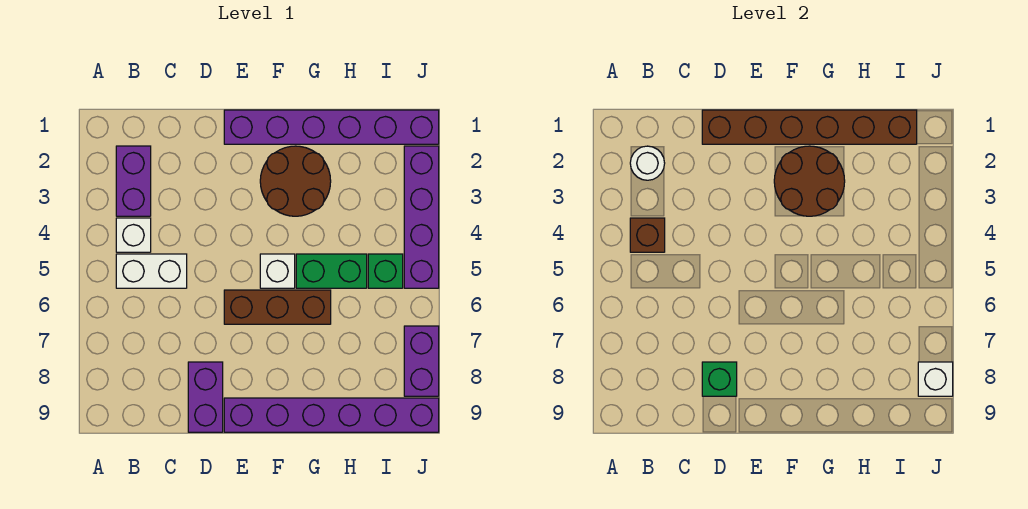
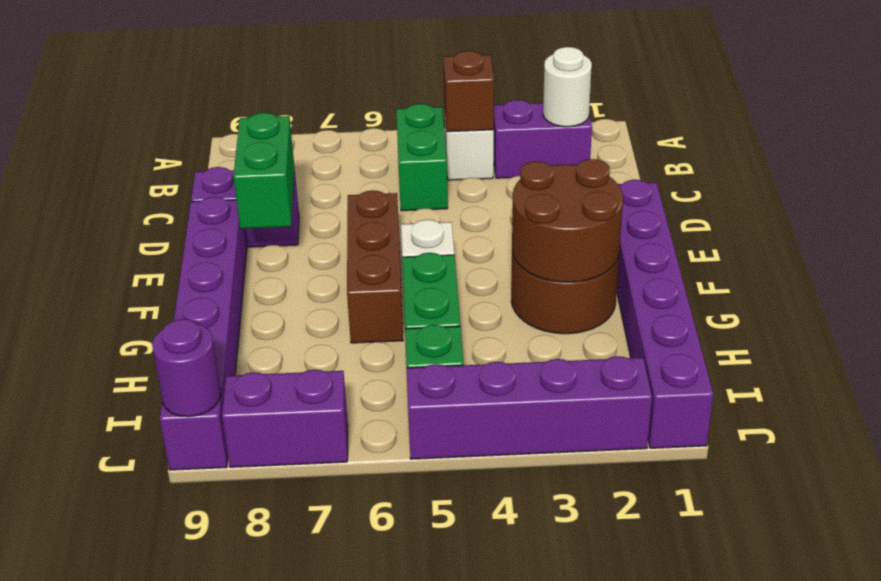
white 1x2 brick [116,254,187,288] -> green 1x2 brick [396,104,448,211]
brown 1x6 brick [702,110,917,144] -> none
green 1x1 brick [702,362,737,396] -> green 1x2 brick [233,113,294,229]
white 1x1 brick [918,362,953,396] -> none
none -> purple 1x1 round brick [152,319,221,417]

